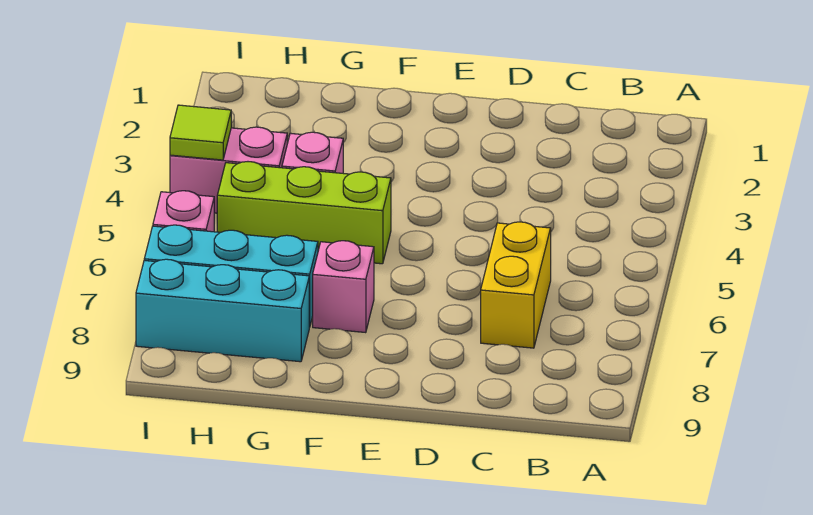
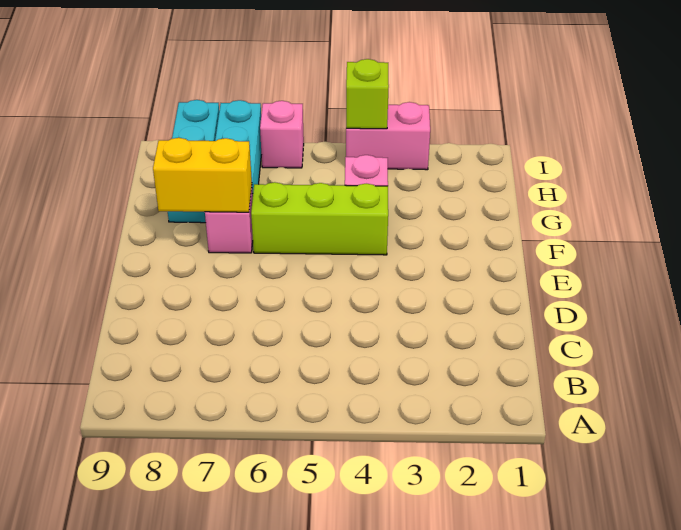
yellow 1x2 brick [481,222,551,348] -> yellow 1x2 brick moved to [153,138,252,212]
lime 1x3 brick [217,162,391,264] -> lime 1x3 brick turned to [251,182,388,255]
pink 1x2 brick [170,127,287,213] -> pink 1x2 brick turned to [346,102,430,170]
lime 1x1 tile [170,105,231,160] -> lime 1x1 brick [346,59,389,129]

